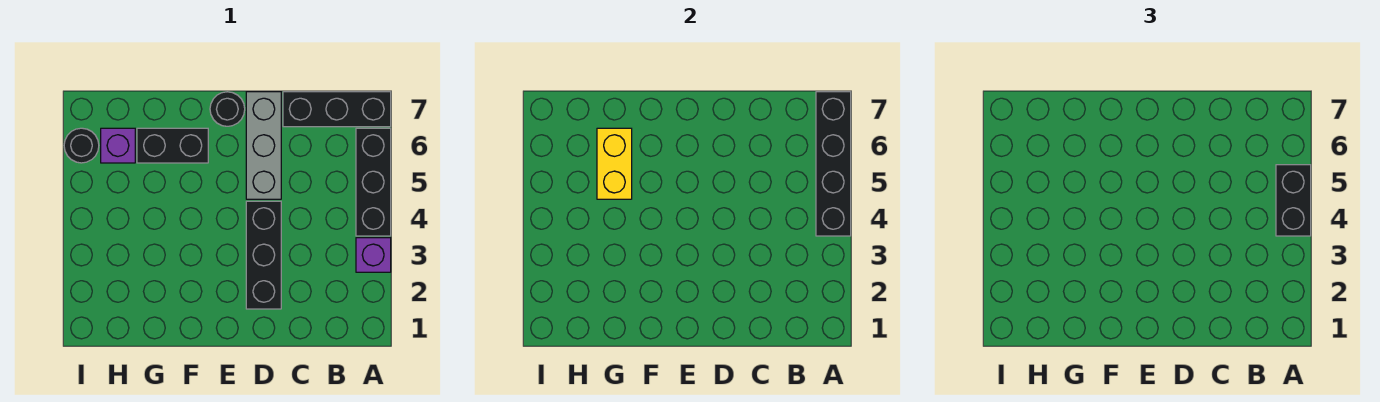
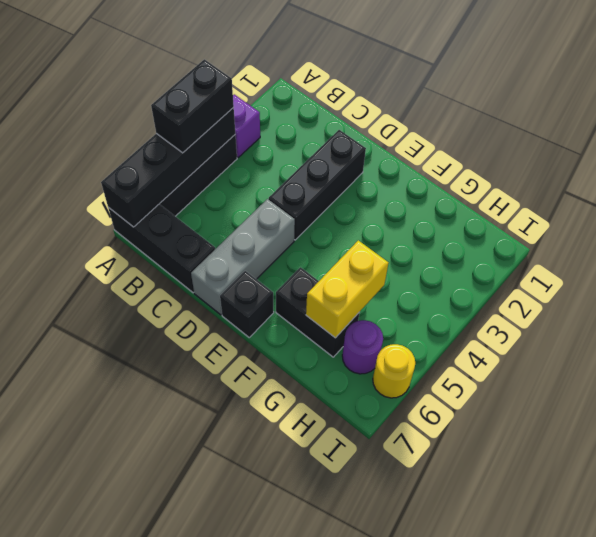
black 1x1 round brick [210,92,245,126] -> black 1x1 brick [220,271,274,337]
purple 1x1 brick [101,128,135,163] -> purple 1x1 round brick [342,320,383,374]
black 1x1 round brick [64,128,99,163] -> yellow 1x1 round brick [373,344,415,398]

